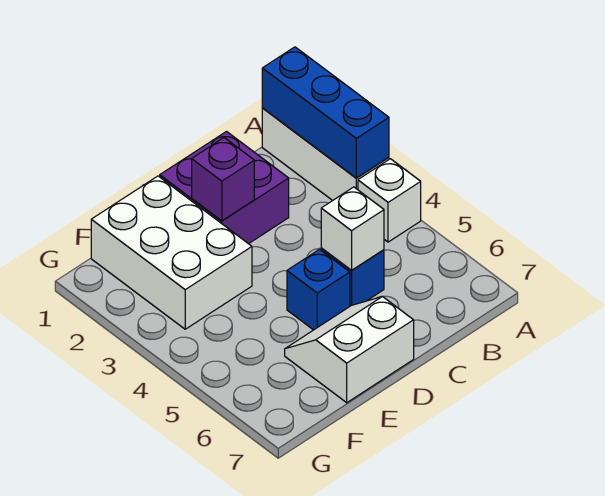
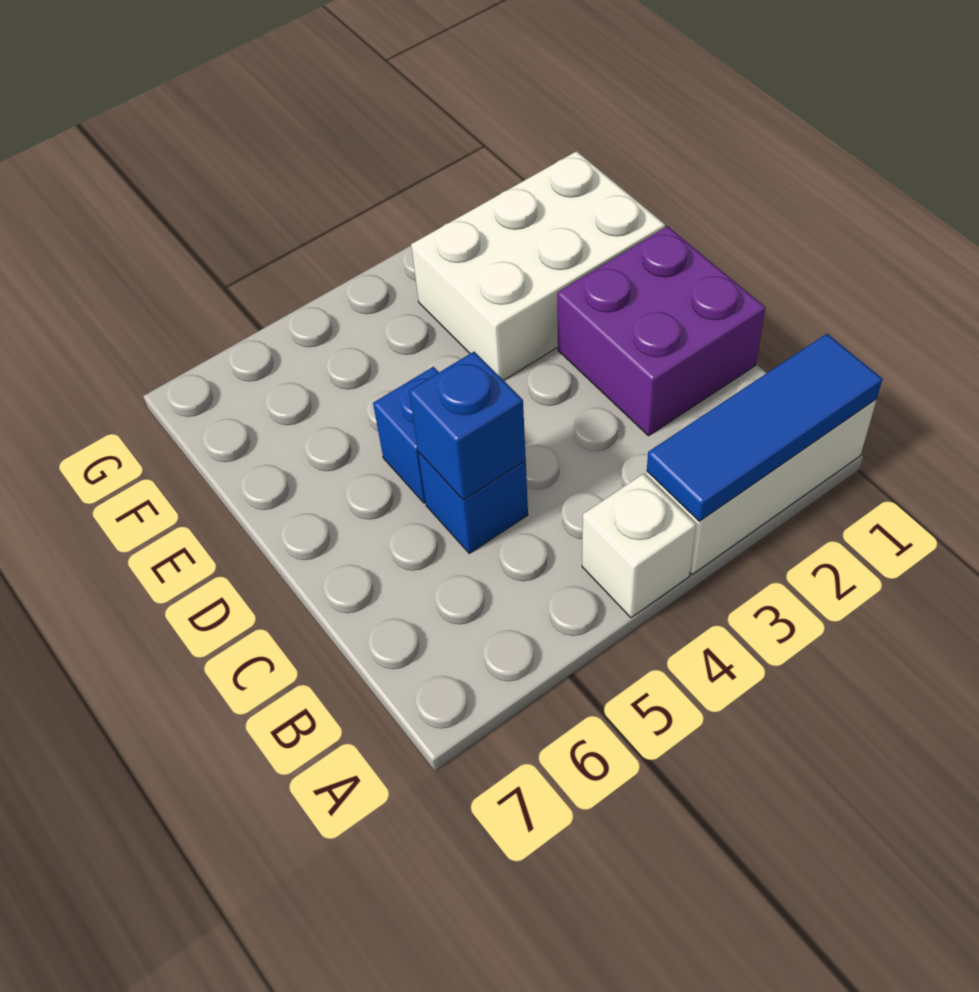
blue 1x3 brick [262,47,389,178] -> blue 1x3 tile [647,334,882,522]
white 1x1 brick [321,187,384,270] -> blue 1x1 brick [409,352,526,500]
purple 1x1 brick [192,138,254,221] -> none
white 2x2 slope [285,296,414,403] -> none

